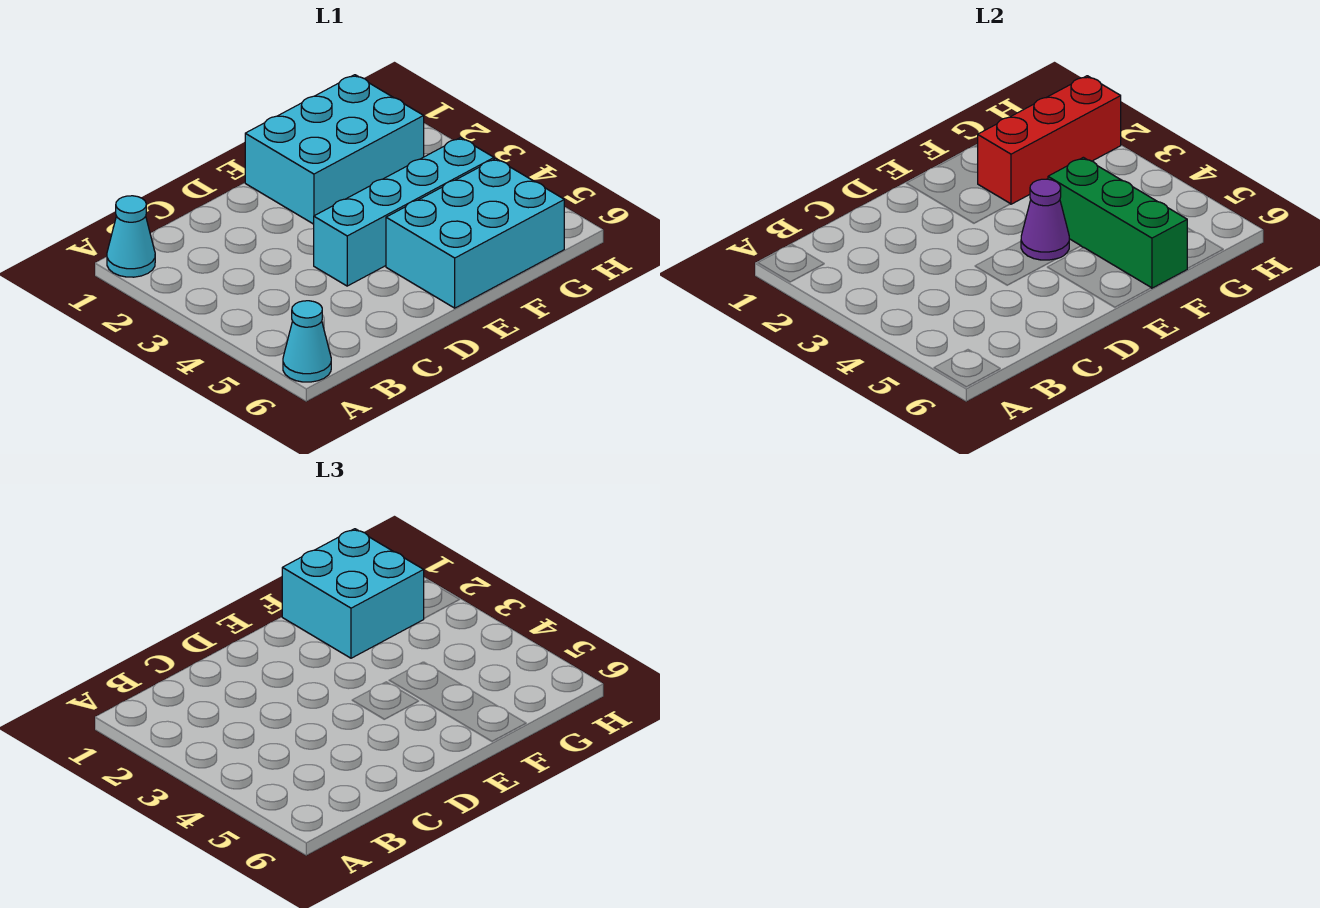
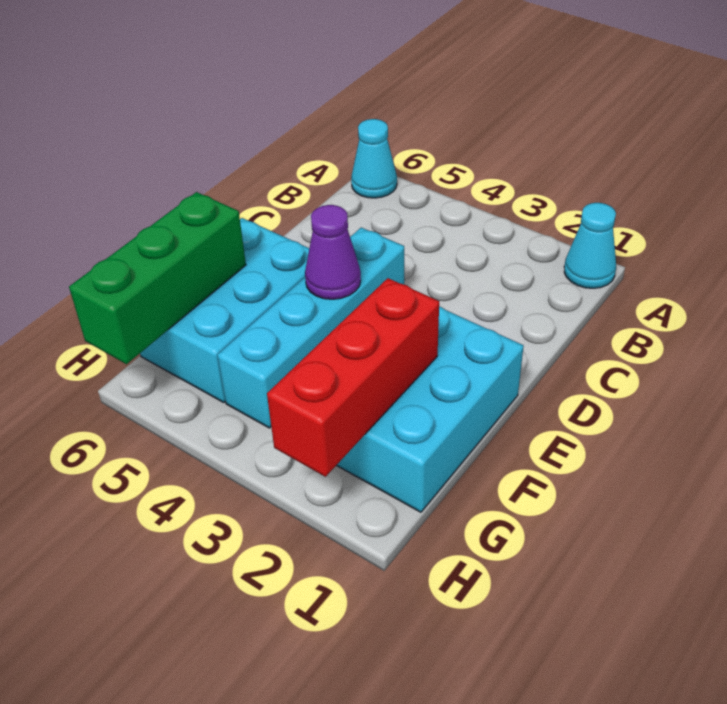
cyan 2x2 brick [282,529,424,658] -> none
green 1x3 brick [1048,157,1188,288] -> green 1x3 brick turned to [69,192,246,364]

